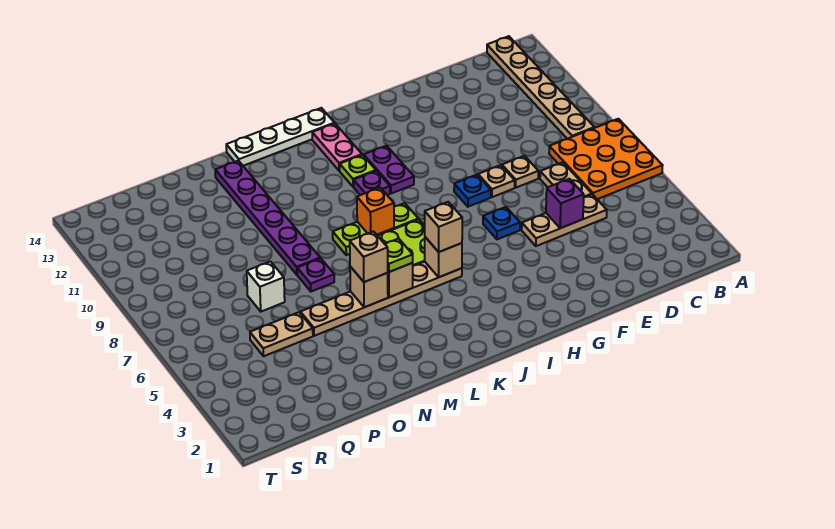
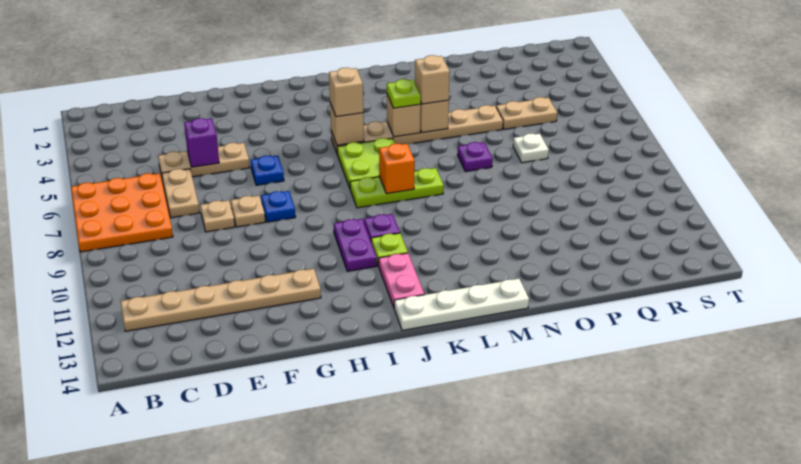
tan 1x6 plate [487,36,594,139] -> tan 1x6 plate turned to [120,269,321,331]
purple 1x6 plate [215,161,320,275] -> none
white 1x1 brick [247,261,285,312] -> white 1x1 plate [513,134,549,163]

